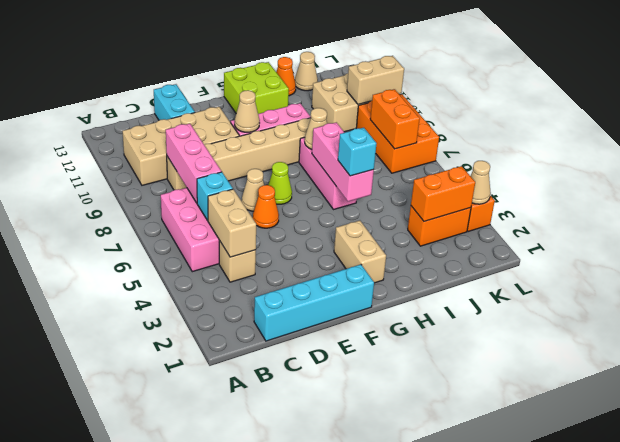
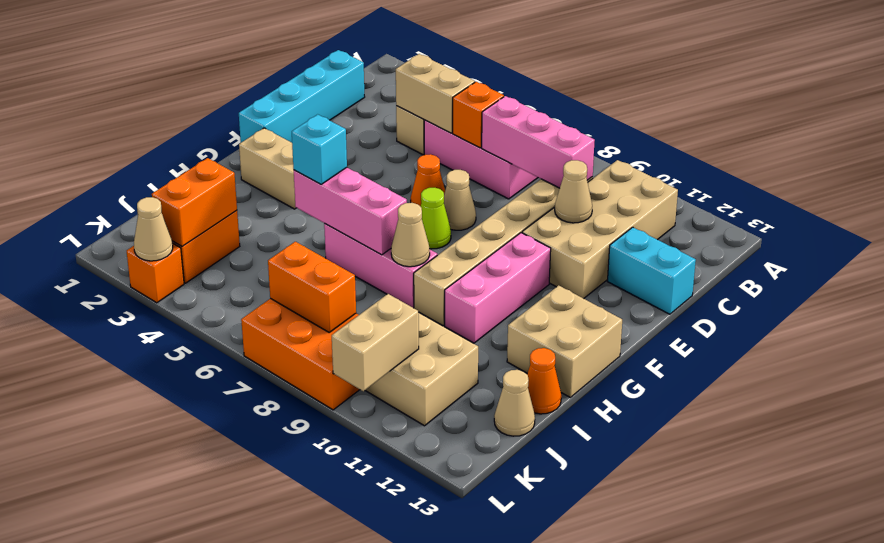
cyan 1x1 brick [197,172,233,220] -> orange 1x1 brick [453,82,504,148]
tan 1x1 cone [235,90,260,132] -> tan 1x1 cone moved to [555,160,592,223]
lime 2x2 brick [224,62,289,114] -> tan 2x2 brick [507,285,622,397]

